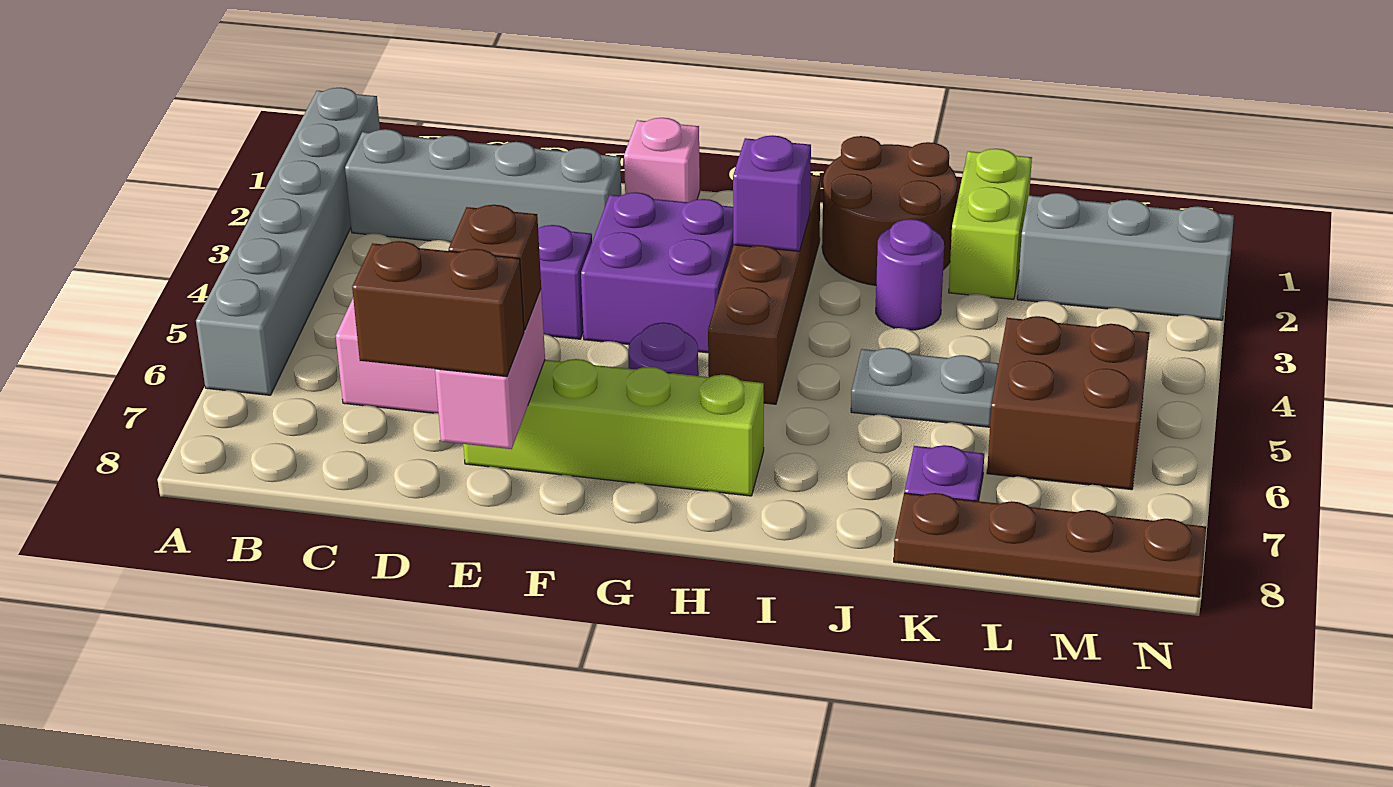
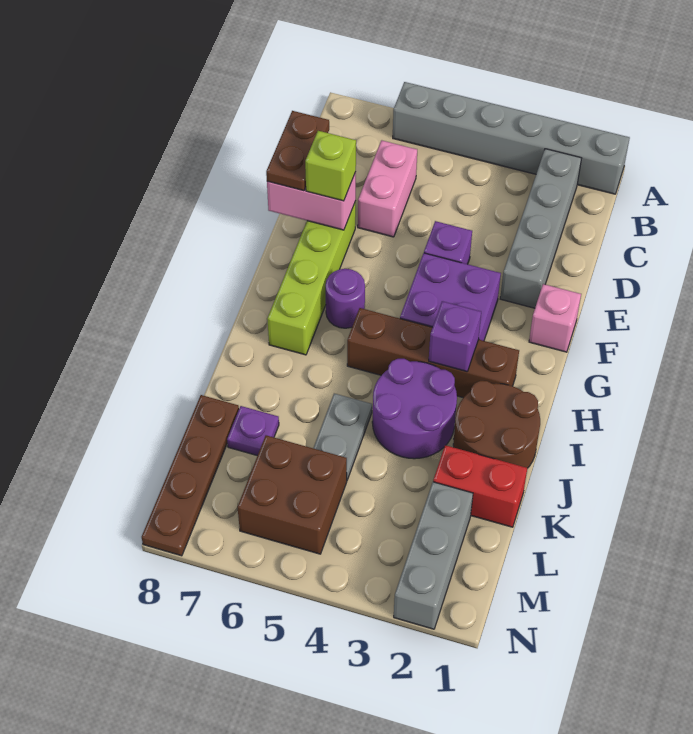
brown 1x2 brick [352,241,524,377] -> brown 1x2 plate [266,111,329,191]
brown 1x1 brick [449,205,541,330] -> lime 1x1 brick [305,131,356,201]
purple 1x1 round brick [876,219,944,330] -> purple 2x2 round brick [372,359,457,459]
lime 1x2 brick [949,149,1032,299] -> red 1x2 brick [433,445,527,527]

